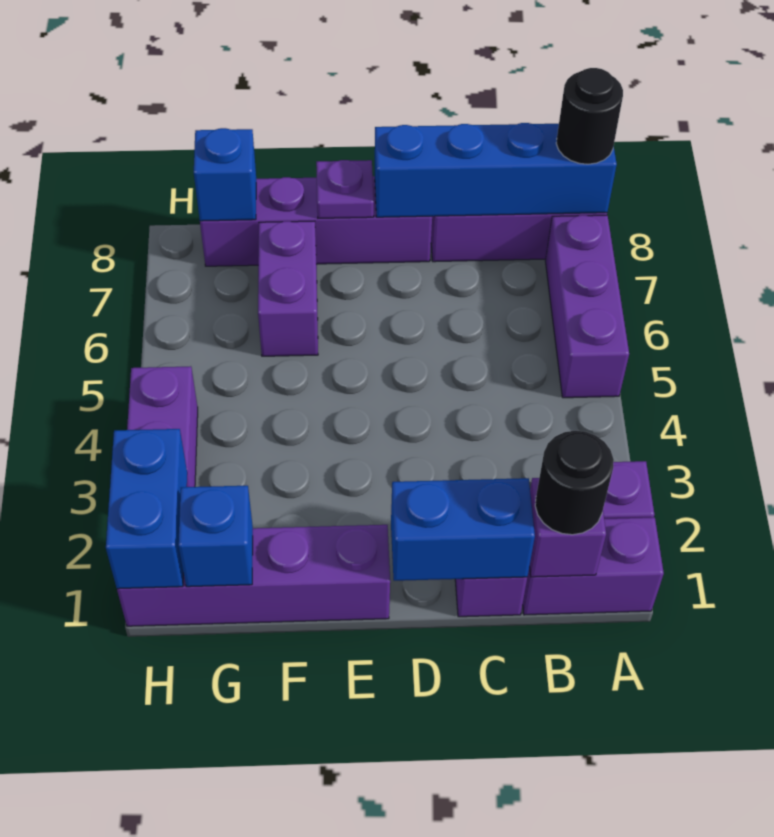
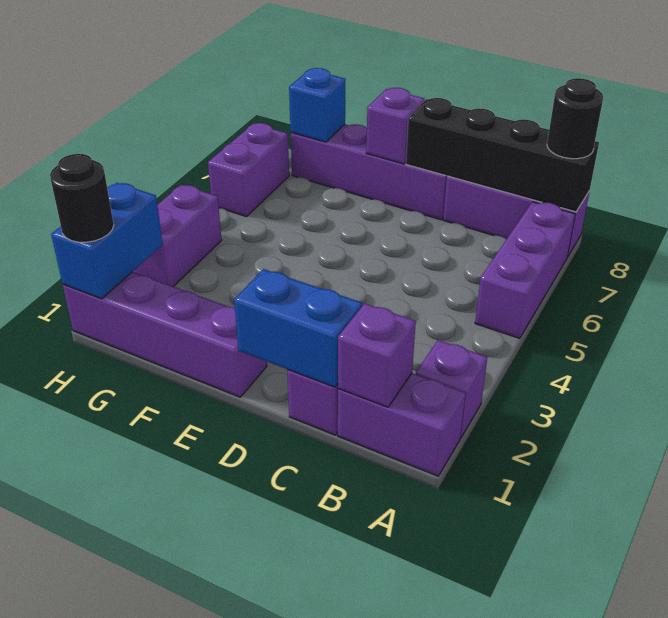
blue 1x4 brick [375,123,617,217] -> black 1x4 brick [406,98,599,212]
black 1x1 round brick [535,431,614,535] -> black 1x1 round brick moved to [50,154,114,242]
purple 1x1 plate [316,160,374,218] -> purple 1x1 brick [366,88,424,164]
purple 1x2 brick [258,221,318,356] -> purple 1x2 brick moved to [208,123,289,217]
blue 1x1 brick [178,486,253,587] -> none

